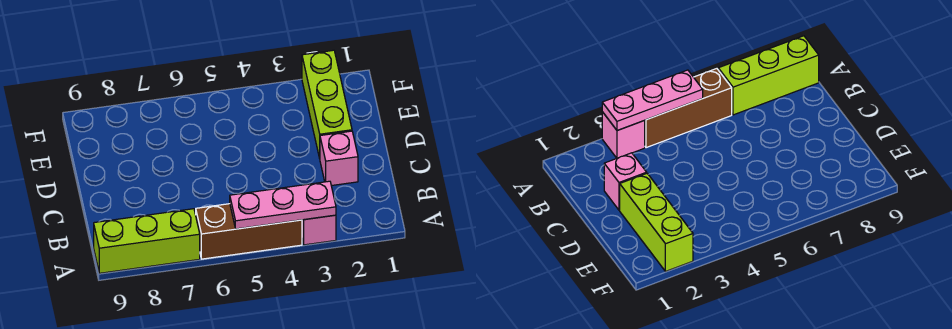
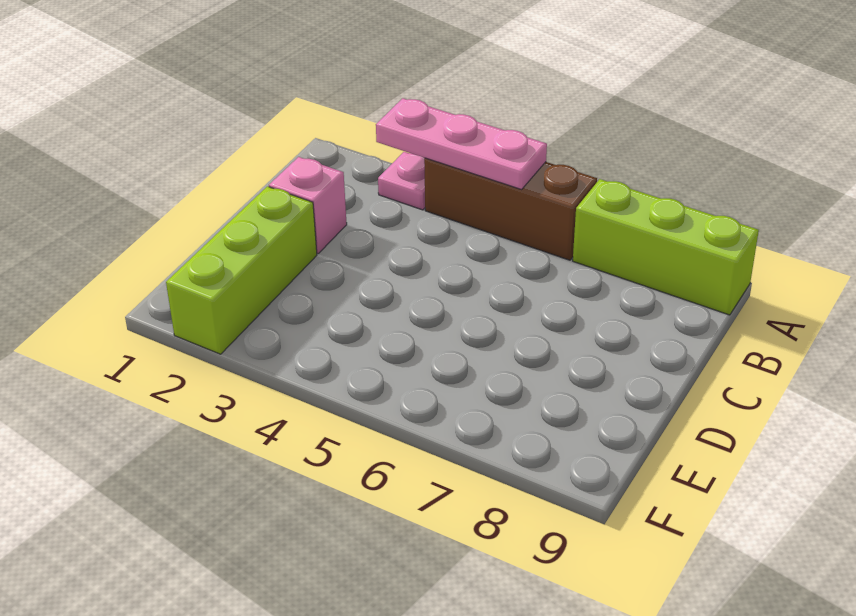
pink 1x1 brick [302,215,336,245] -> pink 1x1 plate [378,152,425,210]

